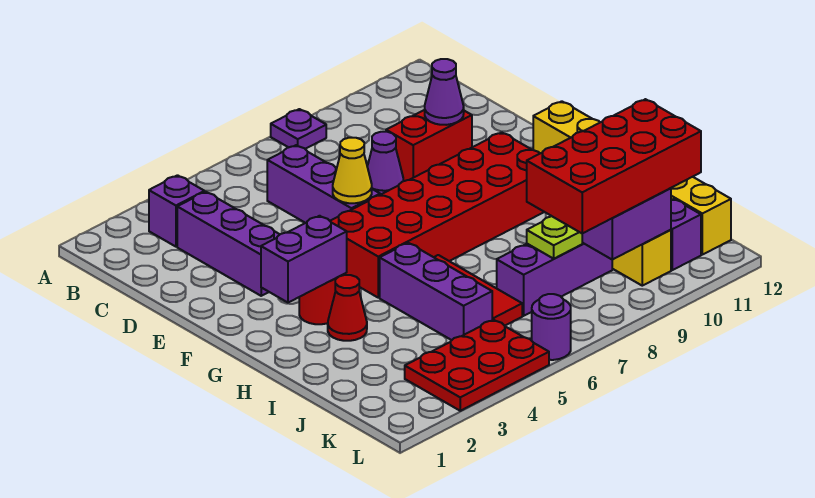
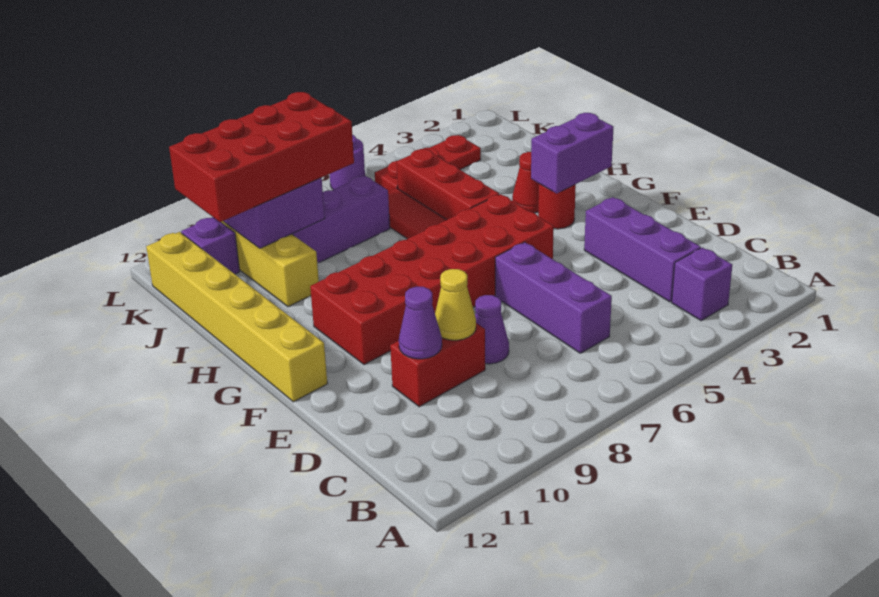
purple 1x1 plate [271,109,326,149] -> none
yellow 1x1 cone [333,138,372,203] -> yellow 1x1 cone moved to [435,269,476,340]
purple 1x3 brick [380,243,492,340] -> red 1x3 brick [397,149,499,220]
lime 1x1 plate [527,216,582,259] -> none
red 2x3 plate [405,320,549,411] -> red 1x3 plate [375,135,481,192]

